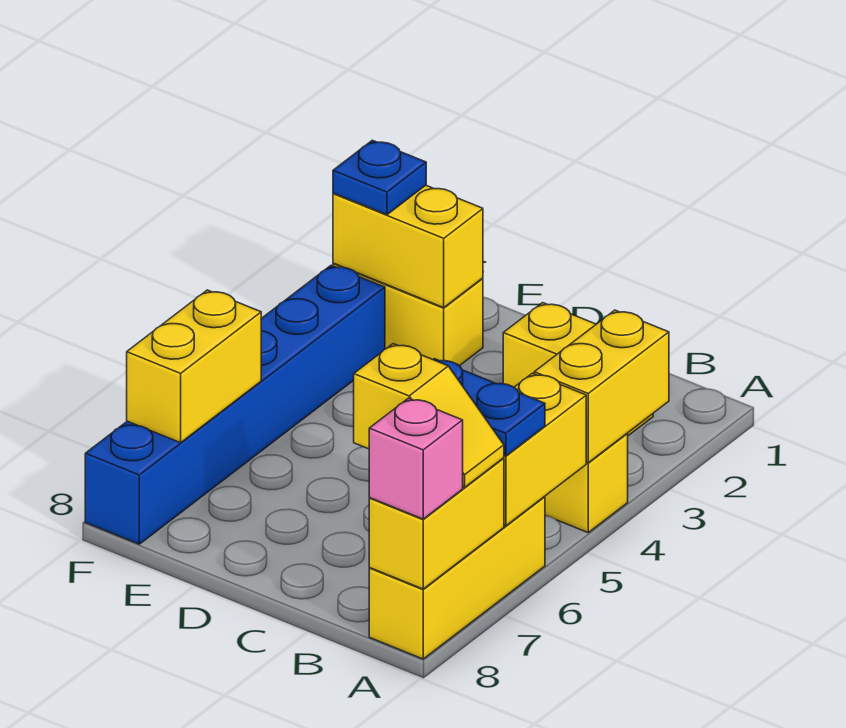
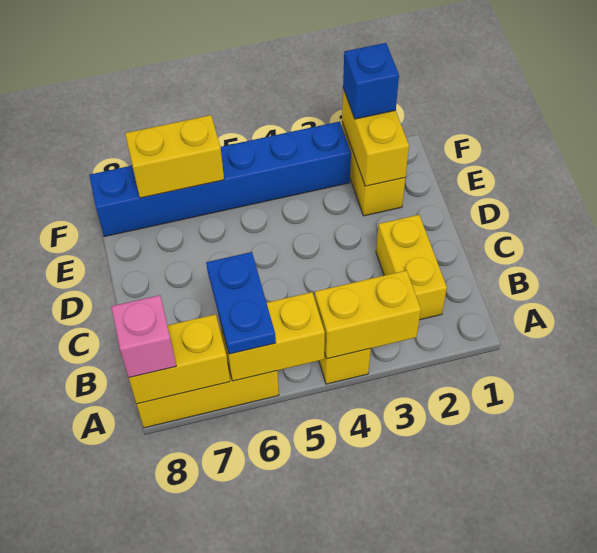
yellow 1x2 slope [354,344,504,488] -> none
blue 1x1 plate [333,140,426,215] -> blue 1x1 brick [343,43,399,119]

